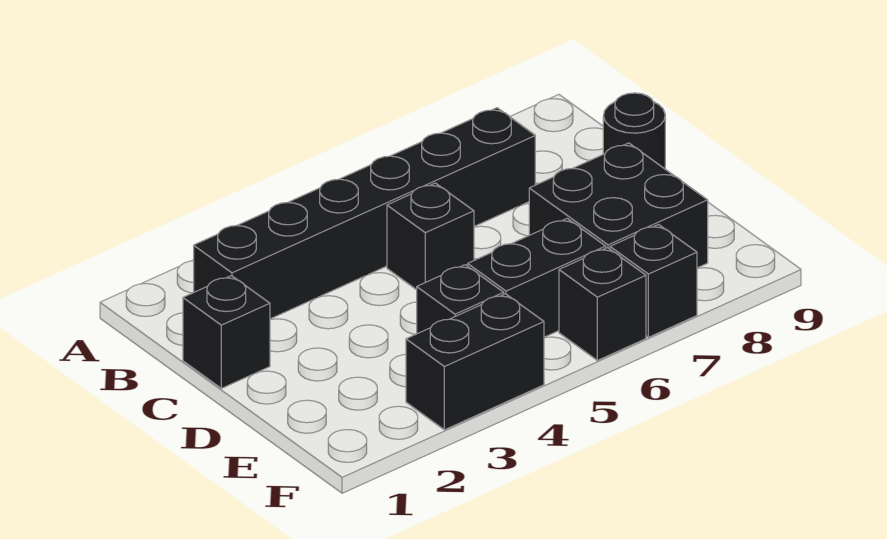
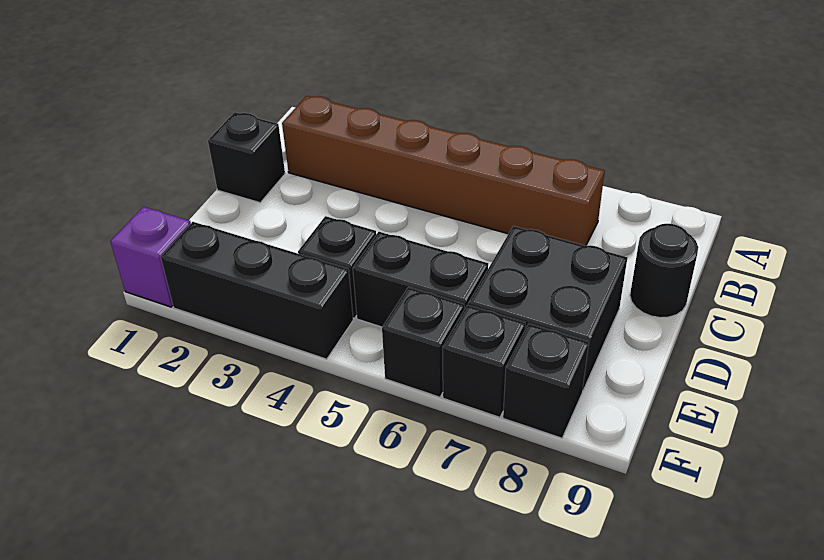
black 1x6 brick [194,108,535,319] -> brown 1x6 brick [282,96,605,246]
black 1x1 brick [387,183,474,290] -> black 1x1 brick moved to [503,324,589,438]
none -> purple 1x1 brick [110,207,191,307]
black 1x2 brick [406,294,544,430] -> black 1x3 brick [161,222,353,359]

